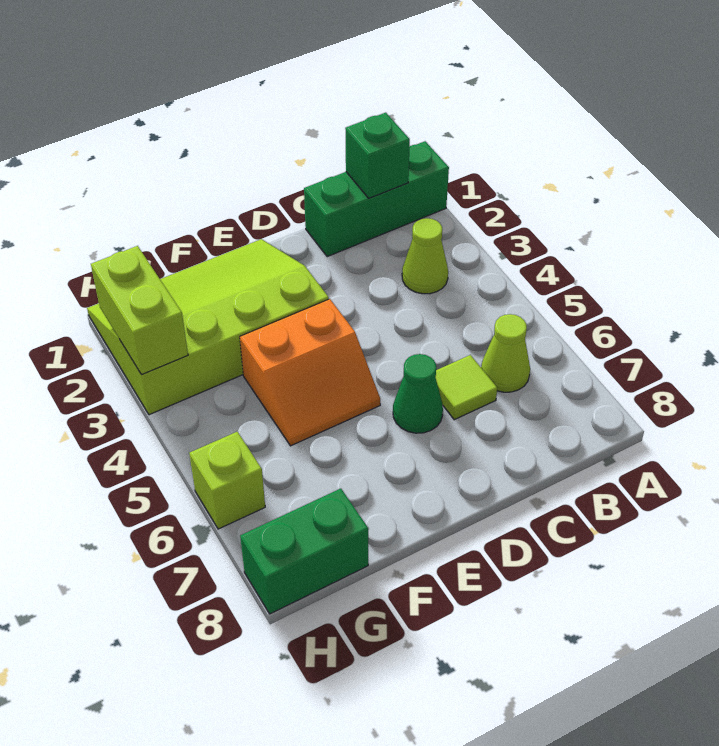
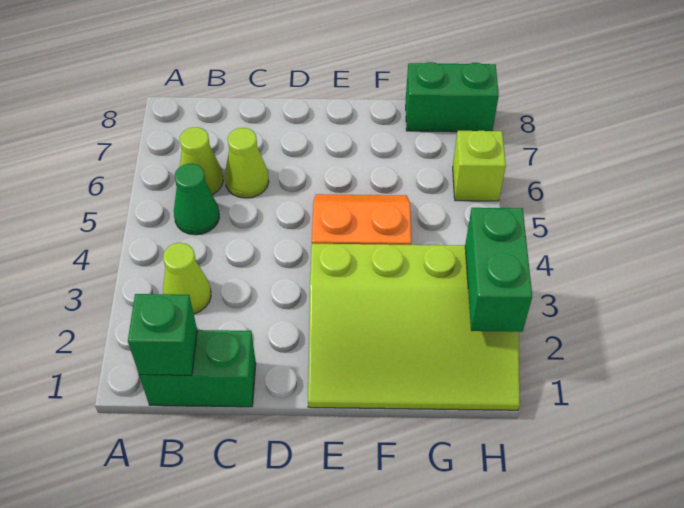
green 1x3 brick [304,141,449,257] -> green 1x2 brick [139,330,256,407]
lime 1x1 tile [435,355,497,420] -> lime 1x1 cone [225,128,269,198]
green 1x1 cone [393,354,443,433] -> green 1x1 cone moved to [174,164,219,235]
lime 1x2 brick [91,246,188,375] -> green 1x2 brick [465,208,532,332]

